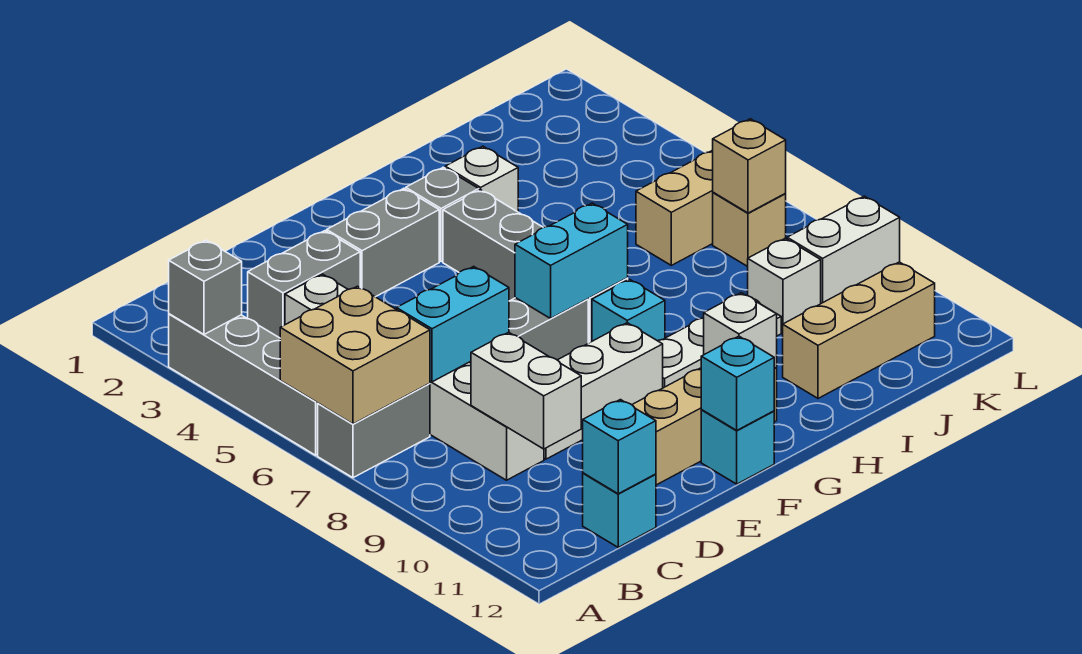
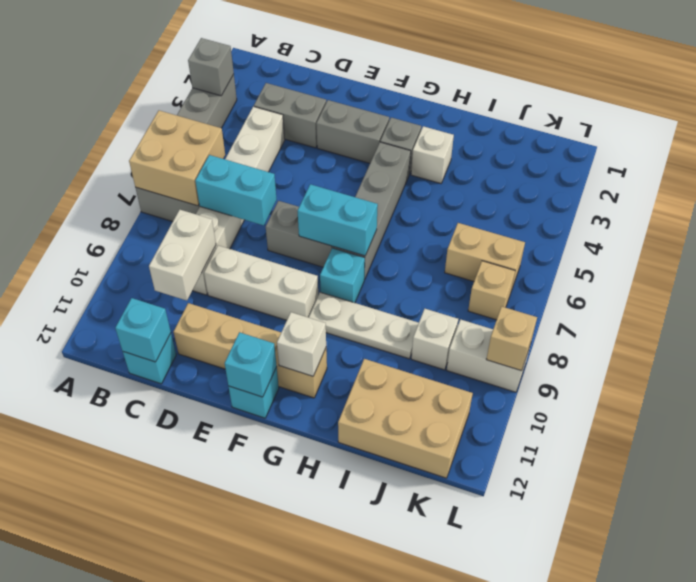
tan 1x3 brick [783,262,935,398] -> tan 2x3 brick [338,359,473,478]
tan 1x1 brick [713,119,786,213] -> tan 1x1 brick moved to [486,306,537,371]

